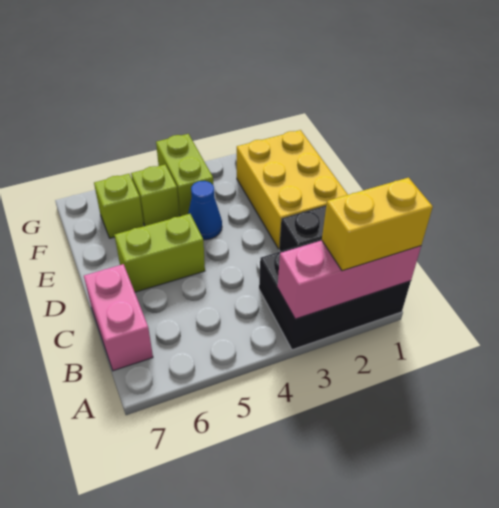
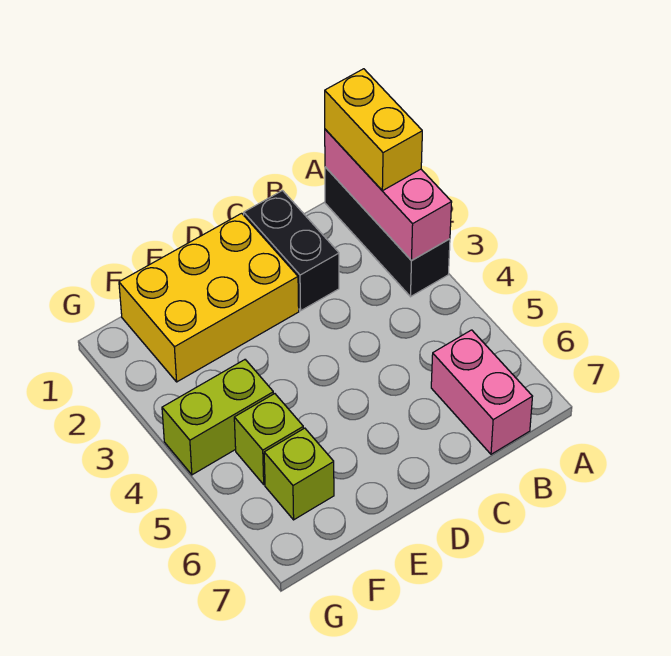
black 2x3 brick [259,239,411,350] -> black 1x3 brick [325,167,450,297]
pink 1x2 brick [84,264,153,371] -> pink 1x2 brick turned to [431,330,532,454]
lime 1x2 brick [115,214,205,292] -> none
blue 1x1 cone [188,181,222,240] -> none

